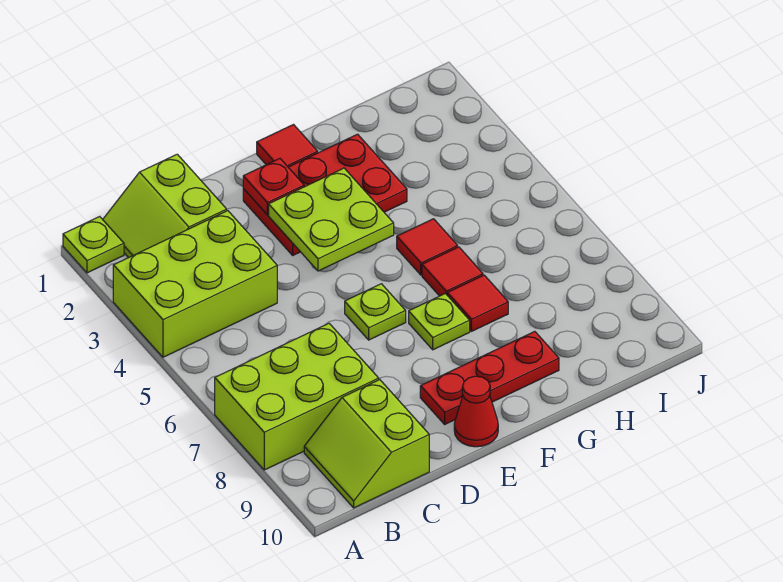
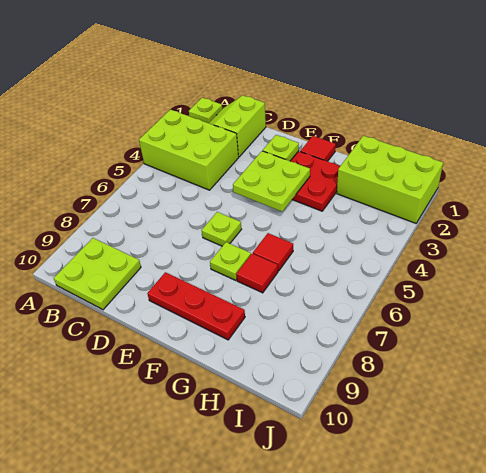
lime 2x3 brick [215,323,379,470] -> lime 2x3 brick moved to [337,136,443,223]
lime 2x2 slope [304,380,429,508] -> lime 2x2 plate [54,238,141,310]
red 1x1 plate [243,159,304,215] -> lime 1x1 plate [263,135,299,161]
red 1x1 cone [454,376,498,447] -> none
red 1x1 tile [397,219,458,275] -> none

